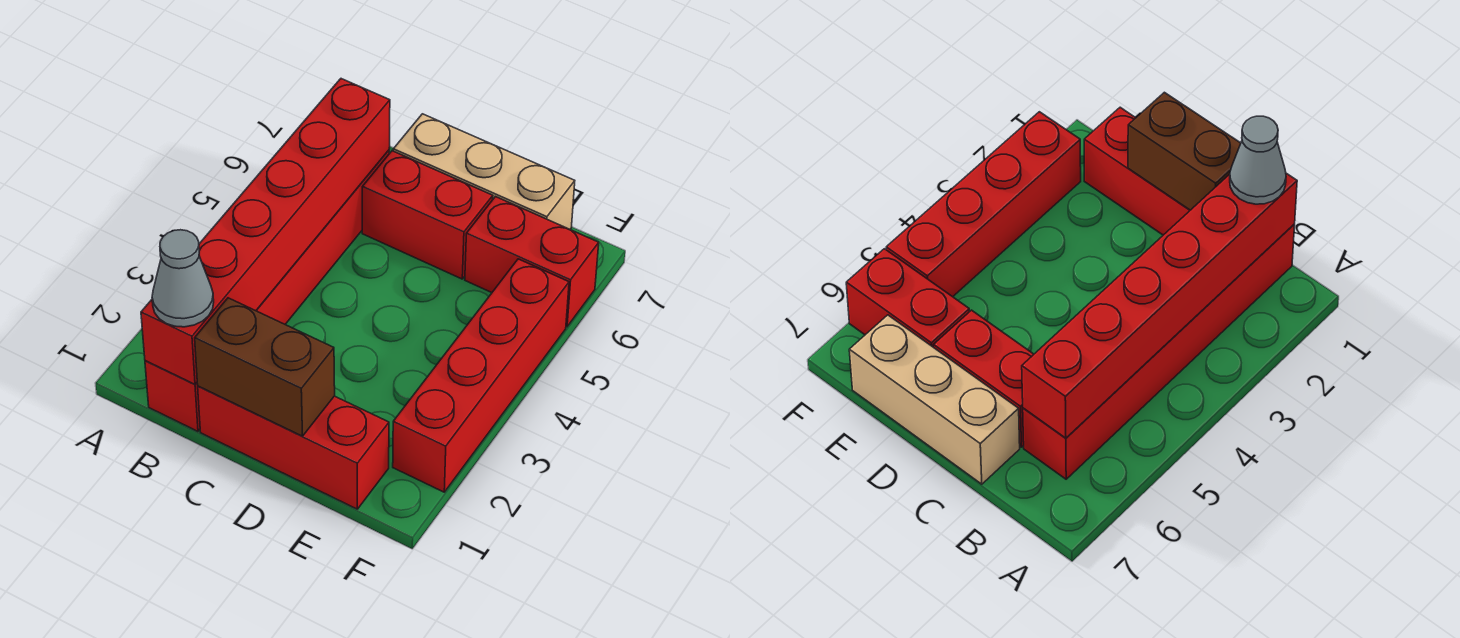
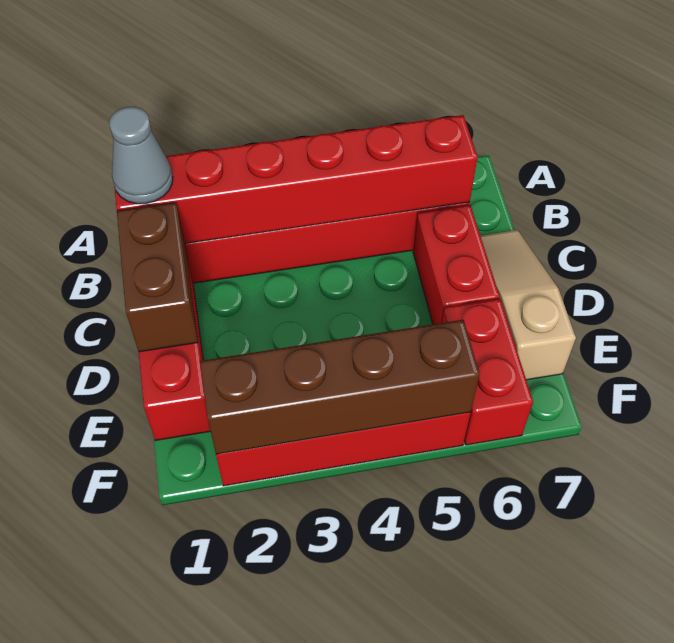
tan 1x3 brick [393,114,575,229] -> tan 1x3 slope [481,230,576,380]
none -> brown 1x4 brick [200,319,480,454]

